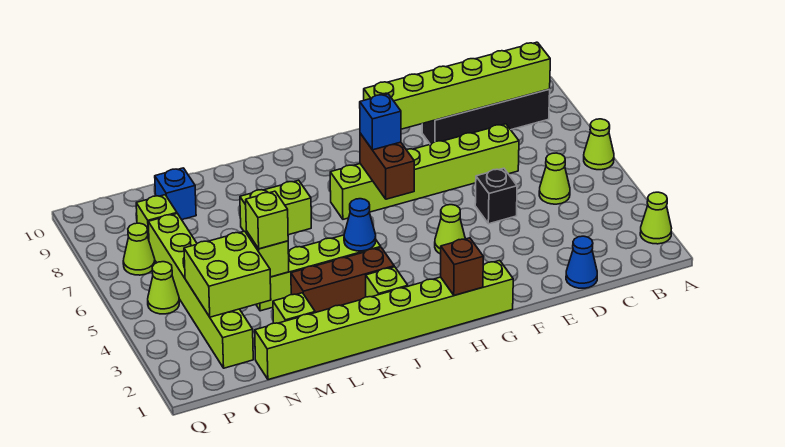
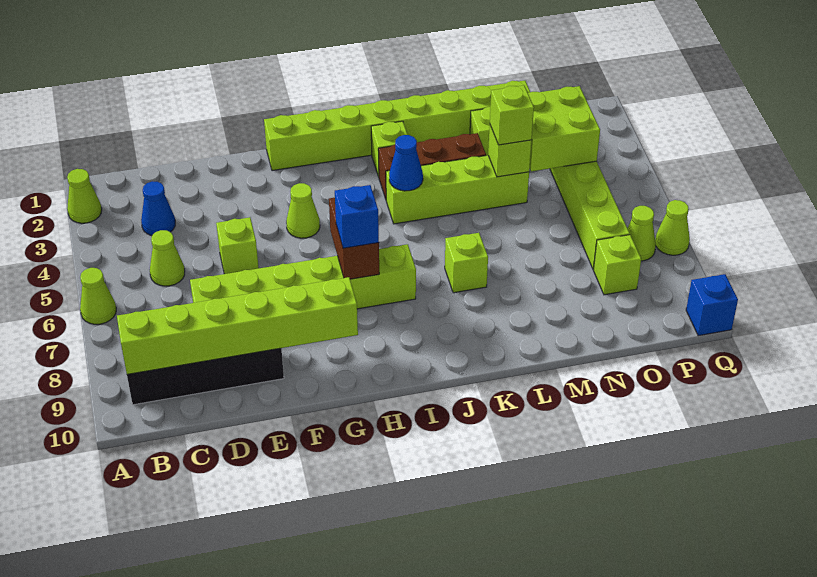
blue 1x1 cone [566,236,597,288] -> blue 1x1 cone moved to [141,181,175,236]
black 1x1 brick [475,168,517,224] -> lime 1x1 brick [216,217,259,274]
brown 1x1 brick [441,238,483,295] -> none
lime 1x2 brick [240,180,311,235] -> lime 1x1 brick [445,233,488,293]
blue 1x1 brick [155,168,196,220] -> blue 1x1 brick moved to [686,274,738,336]
lime 1x1 cone [148,262,179,314] -> lime 1x1 cone moved to [655,200,690,255]

